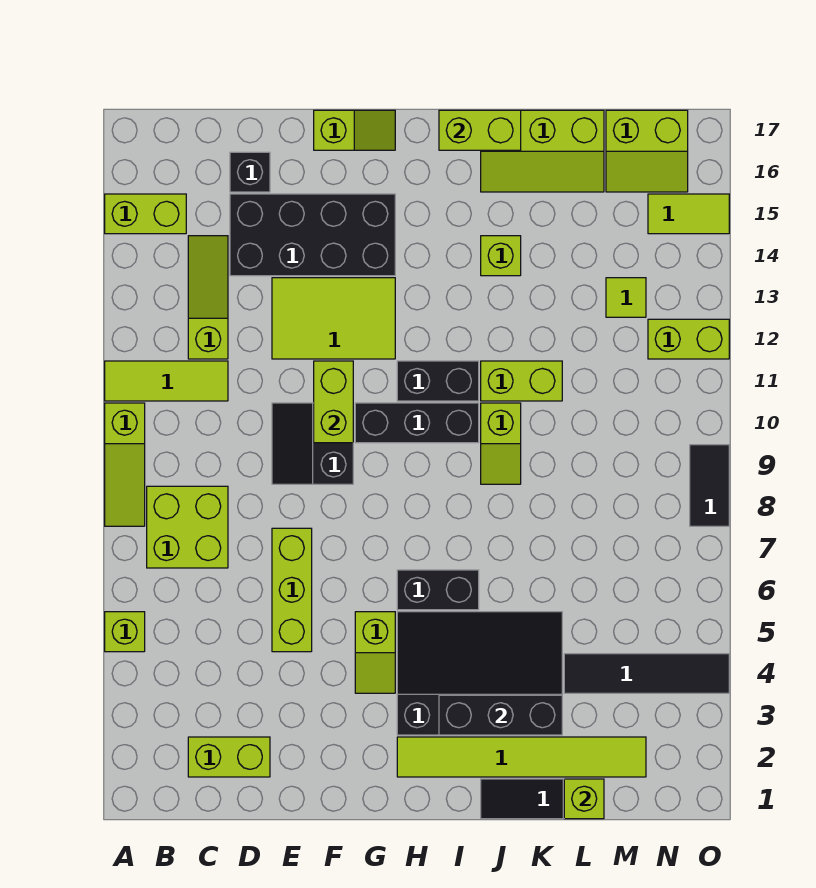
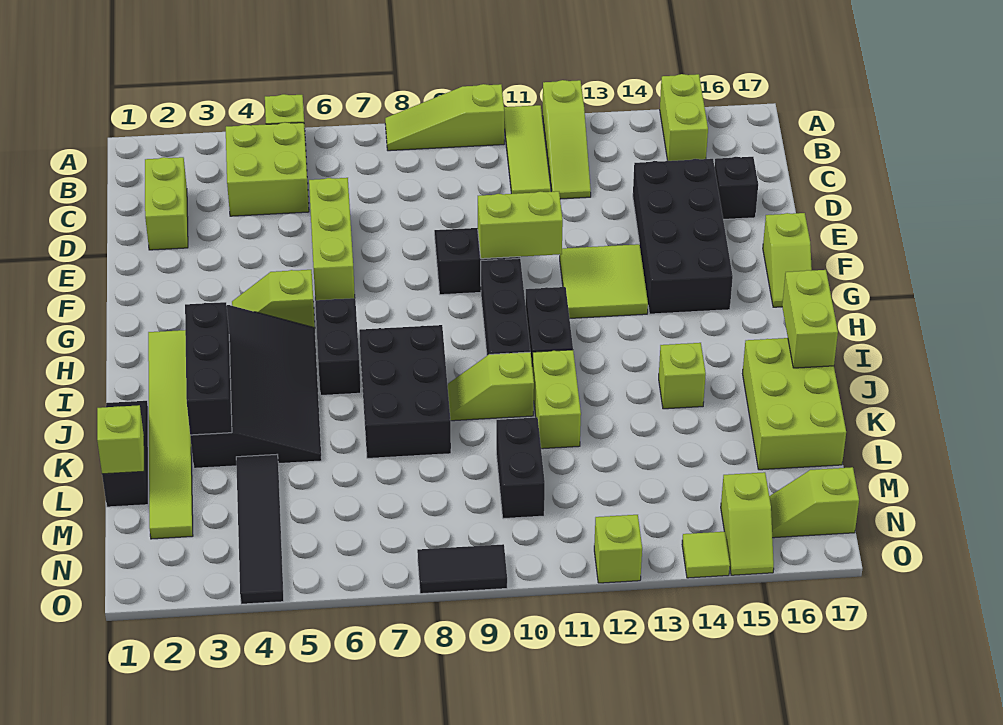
lime 2x2 brick [147,486,228,568] -> lime 2x2 brick moved to [226,122,309,216]
lime 1x3 slope [188,236,228,359] -> lime 1x3 slope turned to [542,80,591,199]
lime 1x3 brick [272,528,312,652] -> lime 1x3 brick turned to [309,178,355,300]
lime 2x3 tile [272,278,395,359] -> lime 2x2 tile [560,244,648,318]
none -> black 2x3 brick [359,325,451,458]
lime 2x3 slope [481,110,604,192] -> lime 2x3 brick [743,338,846,470]
none -> black 1x2 brick [496,417,545,519]
lime 1x1 tile [606,278,646,317] -> lime 1x1 tile moved to [682,532,730,578]
lime 2x2 slope [606,110,688,192] -> lime 1x2 slope [769,467,859,538]
lime 1x2 brick [648,319,729,359] -> lime 1x1 brick [594,515,642,583]
lime 1x2 tile [648,194,729,234] -> lime 1x2 slope [721,472,774,575]

